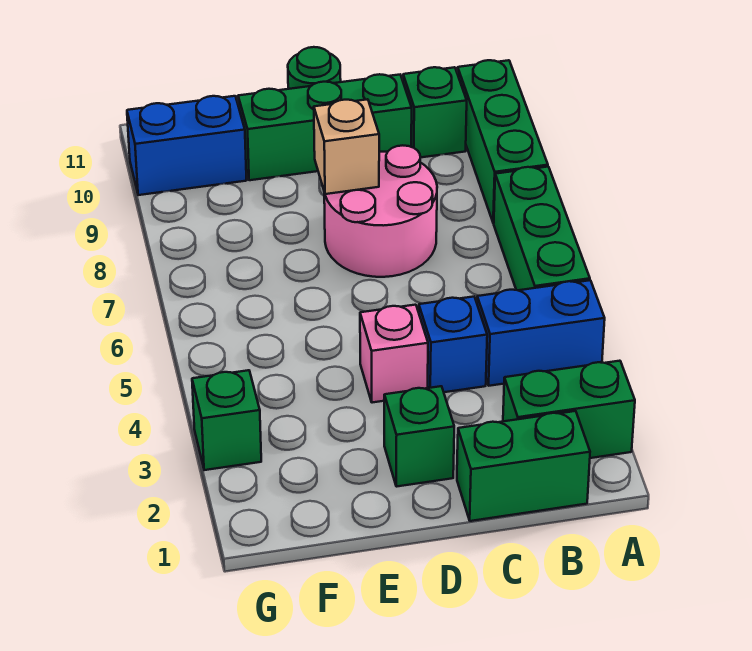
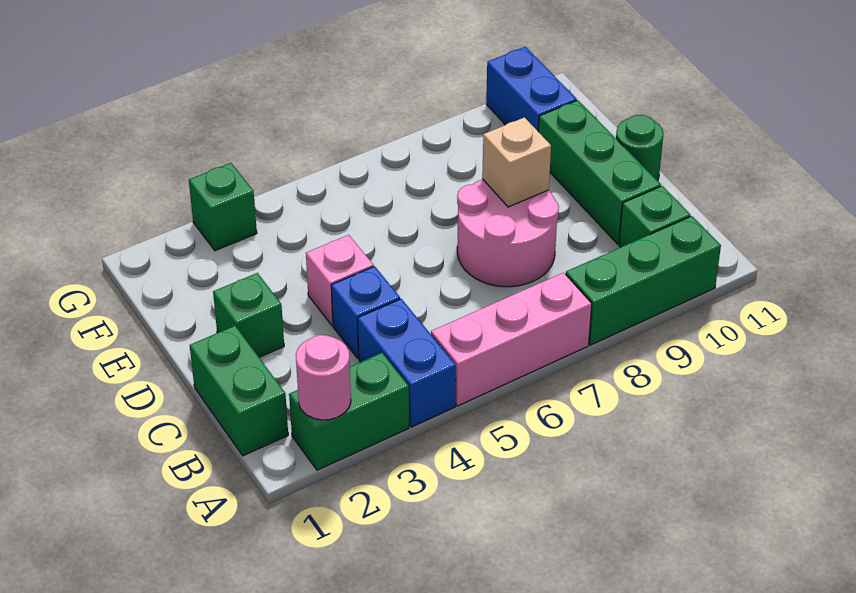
green 1x2 brick [503,361,635,458] -> green 1x2 brick turned to [289,353,409,470]
none -> pink 1x1 round brick [296,335,351,420]
green 1x3 brick [494,167,590,290] -> pink 1x3 brick [431,273,592,406]

